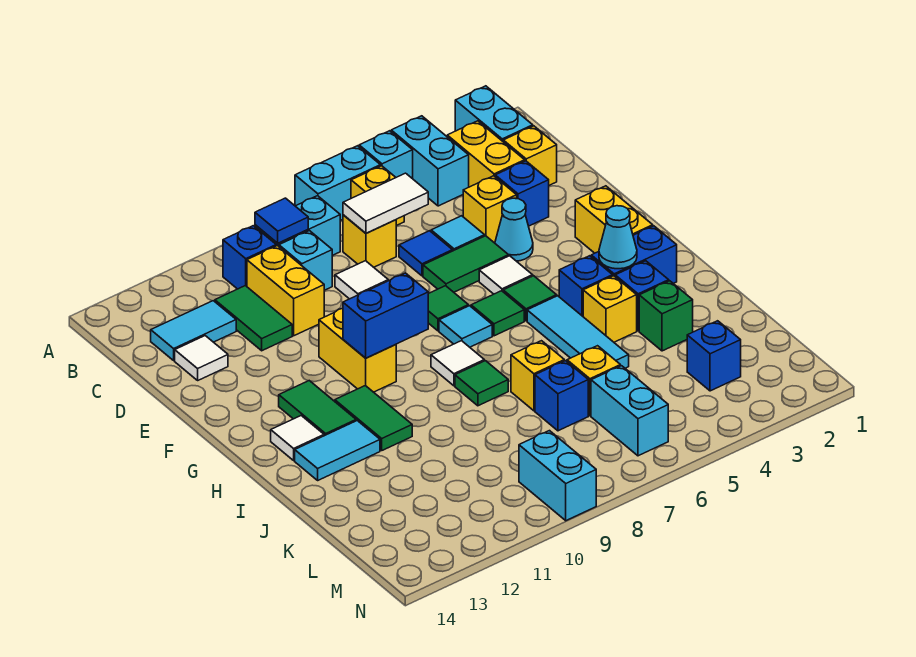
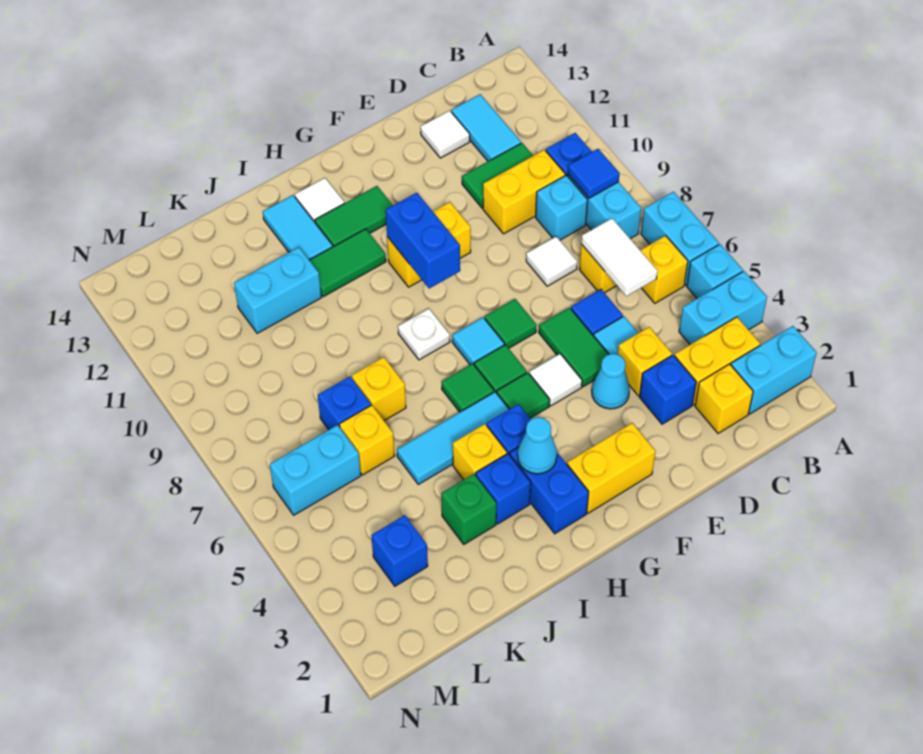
white 1x1 tile [431,341,484,386] -> white 1x1 plate [398,309,450,360]
green 1x1 tile [455,361,508,406] -> green 1x1 tile moved to [442,364,494,412]
cyan 1x2 brick [519,431,596,521] -> cyan 1x2 brick moved to [234,247,321,333]

